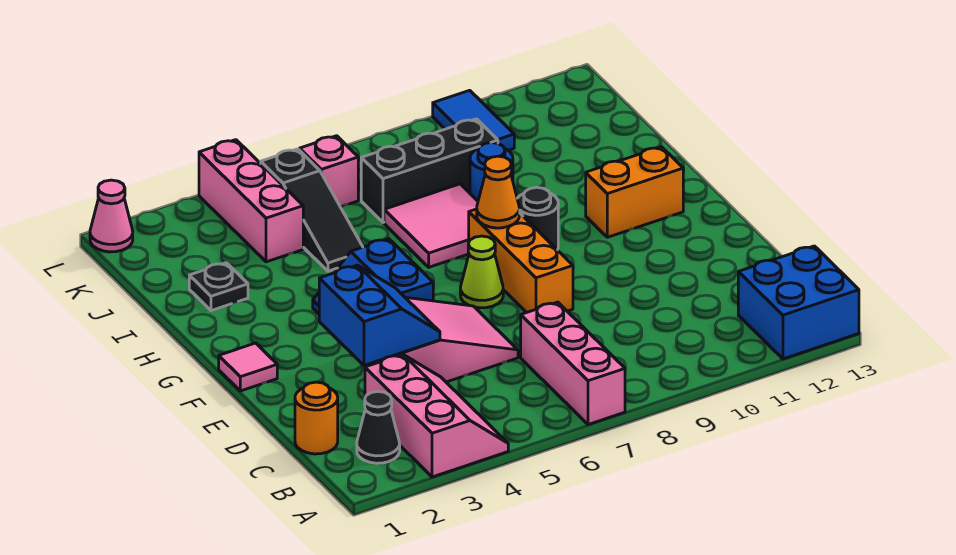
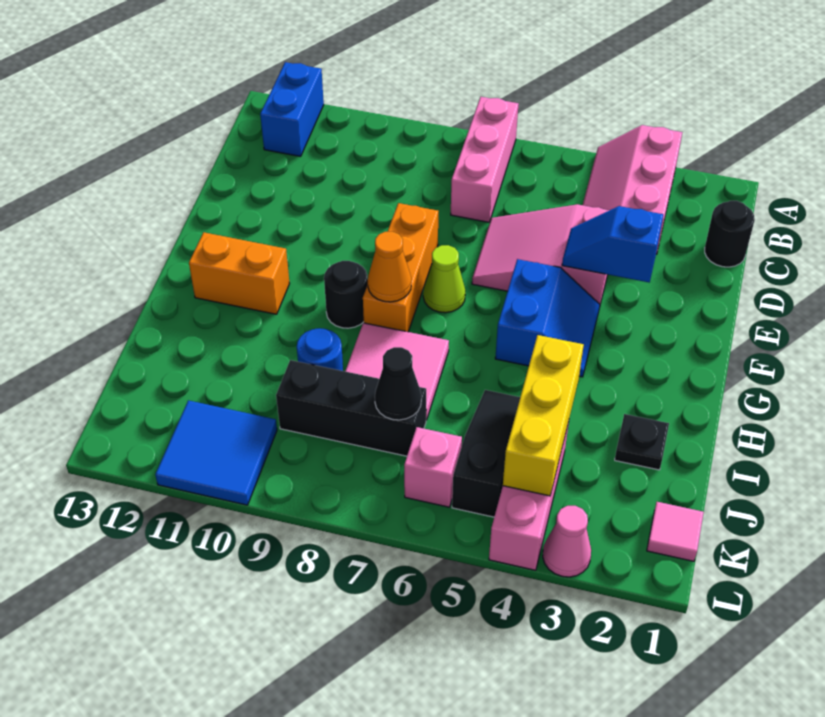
blue 2x2 brick [738,246,859,359] -> blue 1x2 brick [260,62,324,156]
black 1x1 cone [357,392,400,463] -> black 1x1 cone moved to [375,347,421,420]
orange 1x1 round brick [295,382,338,454] -> black 1x1 round brick [705,201,755,267]
blue 2x2 slope [319,265,440,365] -> blue 1x2 slope [562,206,663,283]
pink 1x1 tile [219,343,277,391] -> pink 1x1 tile moved to [647,502,704,561]
none -> yellow 1x3 brick [503,335,584,496]
blue 1x2 tile [433,90,514,150] -> blue 2x2 tile [155,400,277,505]
pink 1x1 cone [90,180,133,252] -> pink 1x1 cone moved to [543,506,591,577]

